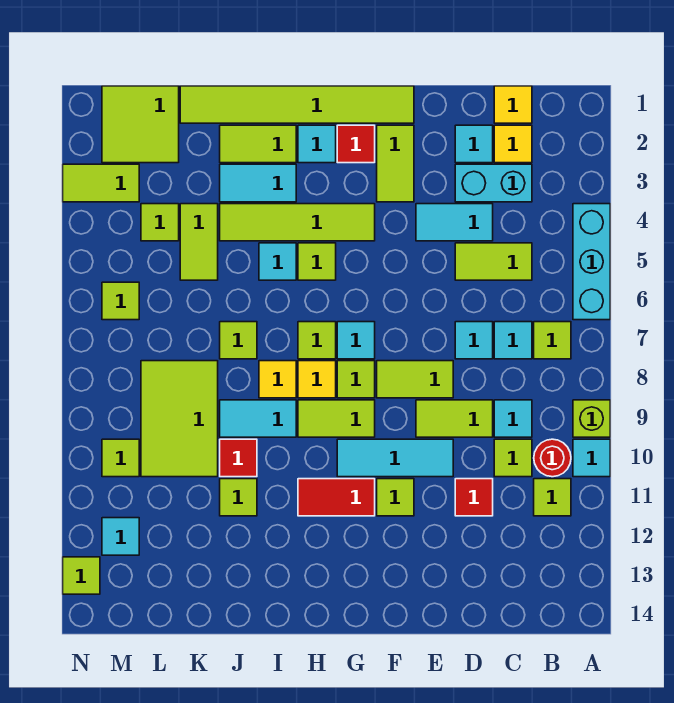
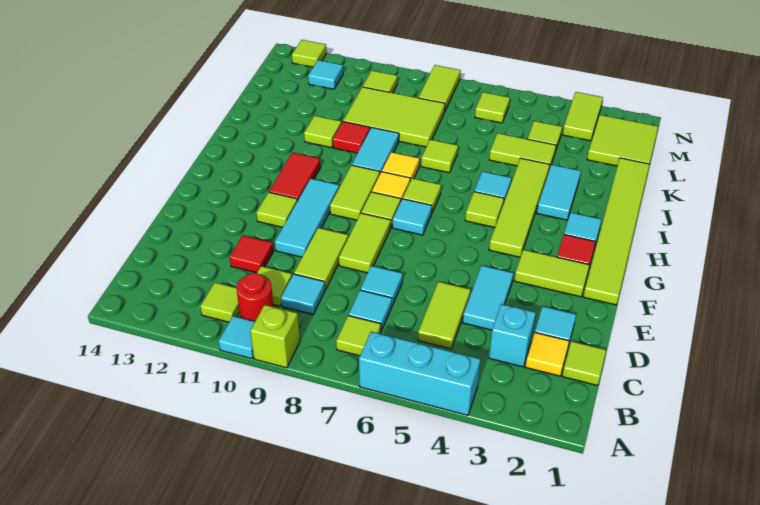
yellow 1x1 tile [494,86,532,123] -> lime 1x1 tile [562,341,606,386]
cyan 1x2 brick [455,164,532,202] -> cyan 1x1 brick [489,304,536,367]
lime 1x2 tile [220,125,296,163] -> lime 1x2 tile moved to [418,65,461,111]

